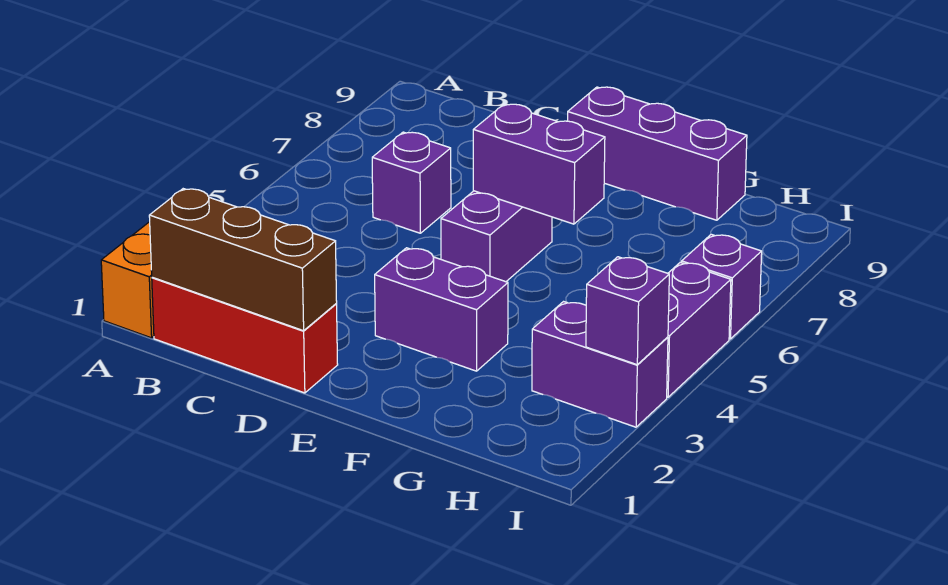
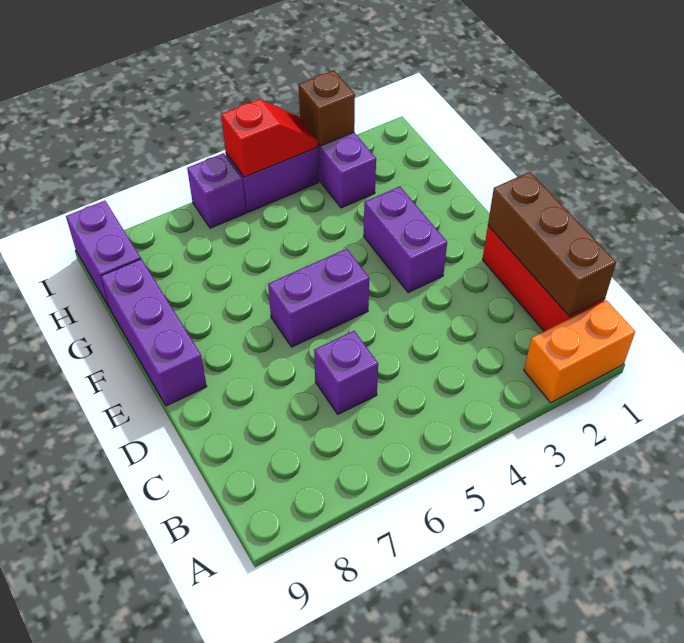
purple 1x2 brick [473,104,605,224] -> purple 1x2 brick moved to [66,201,141,307]
purple 1x1 brick [586,257,669,365] -> brown 1x1 brick [299,71,355,146]
none -> red 1x2 slope [221,99,318,177]

